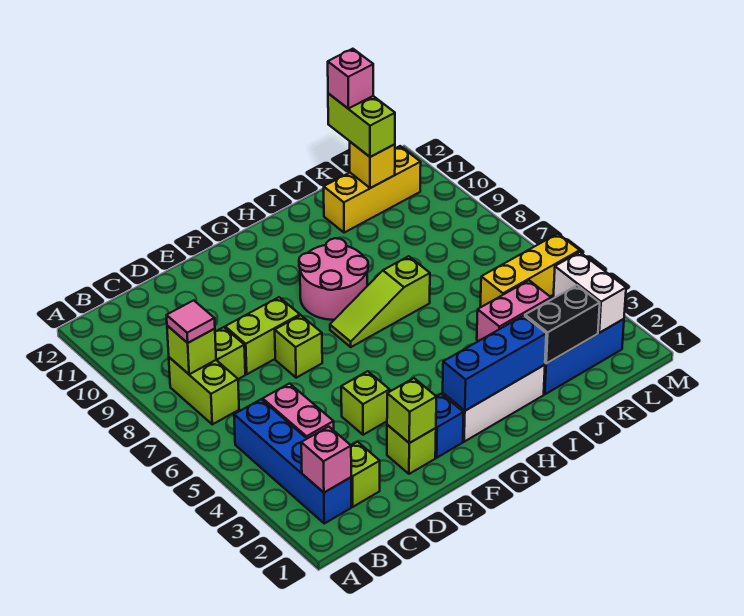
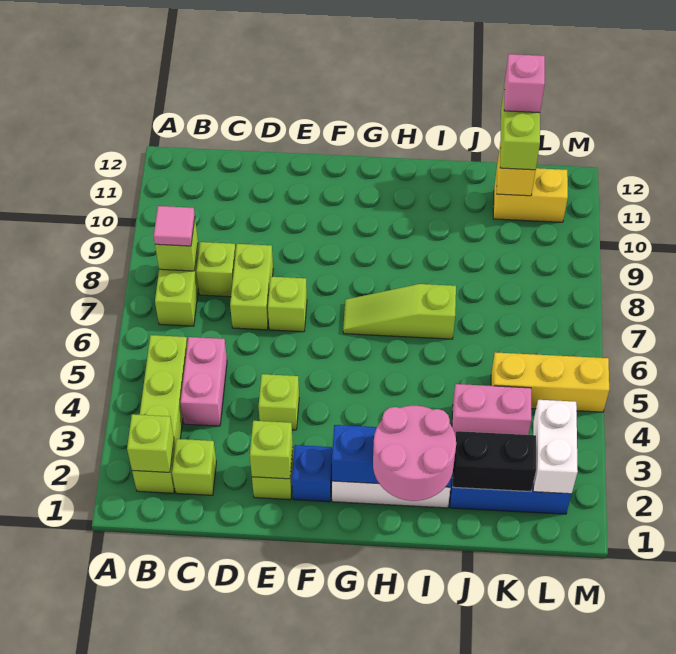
blue 1x4 brick [234,399,351,523] -> lime 1x4 brick [132,335,188,493]
pink 1x1 brick [301,427,351,493] -> lime 1x1 brick [127,414,174,472]
lime 1x2 brick [225,297,300,374] -> lime 1x2 brick turned to [230,244,273,330]
pink 2x2 round brick [299,238,368,320] -> pink 2x2 round brick moved to [373,406,456,501]
yellow 1x3 brick [324,146,421,233] -> yellow 1x2 brick [493,168,568,222]

